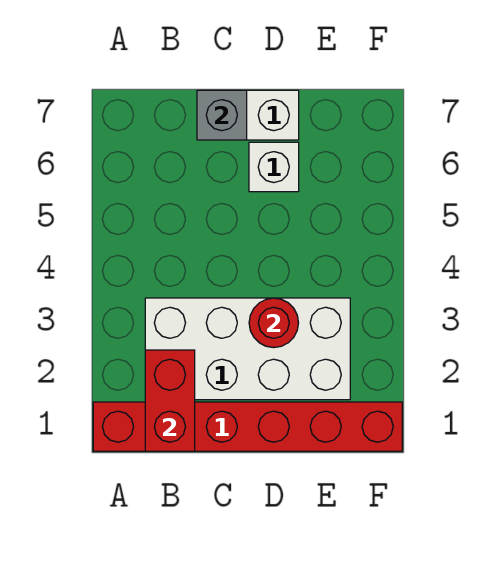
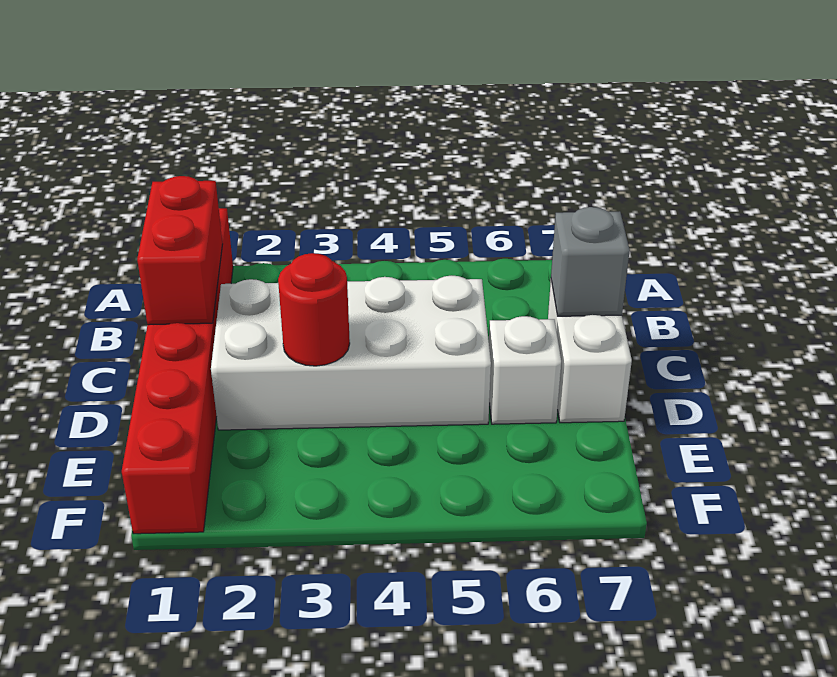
red 1x2 brick [145,350,195,451] -> red 1x2 brick turned to [137,176,223,325]
white 2x4 brick [145,298,350,400] -> white 2x4 brick turned to [211,276,491,430]

